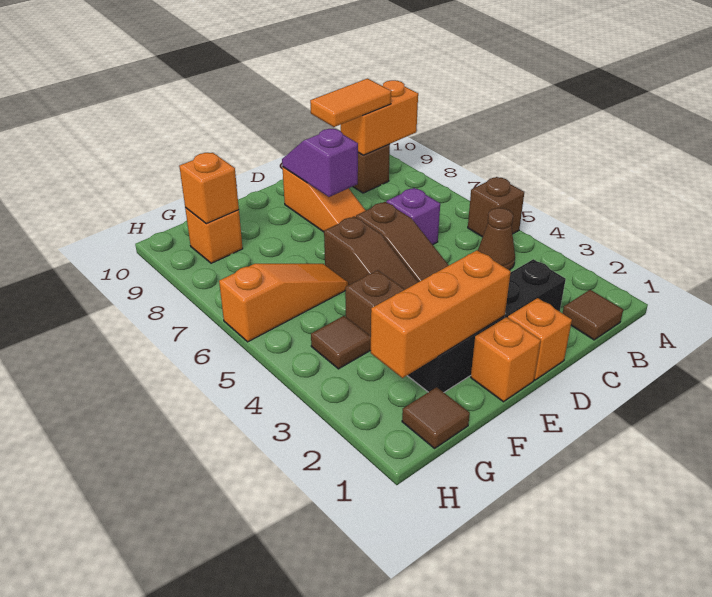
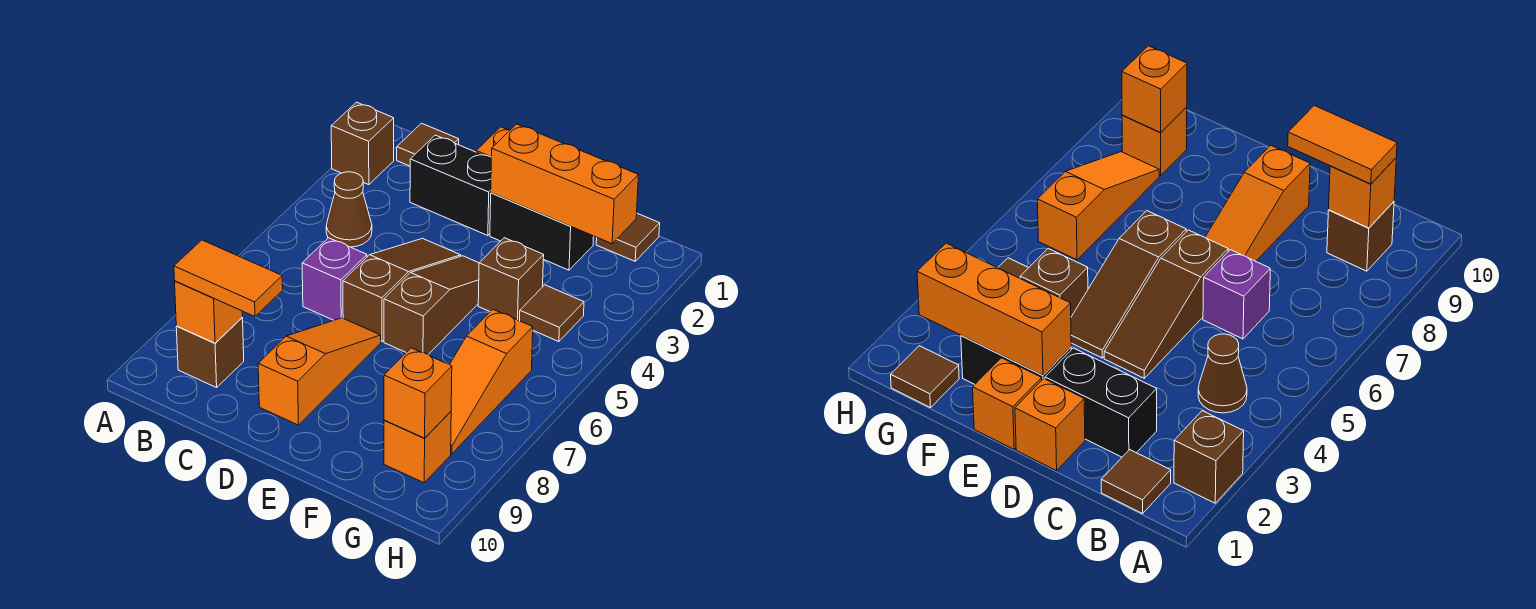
brown 1x1 brick [468,177,524,237] -> brown 1x1 brick moved to [331,102,394,185]
orange 1x2 brick [341,80,418,155] -> orange 1x1 brick [175,281,243,343]
purple 1x2 slope [282,129,358,197] -> none
orange 1x3 slope [219,264,348,342] -> orange 1x3 slope turned to [450,310,533,454]

